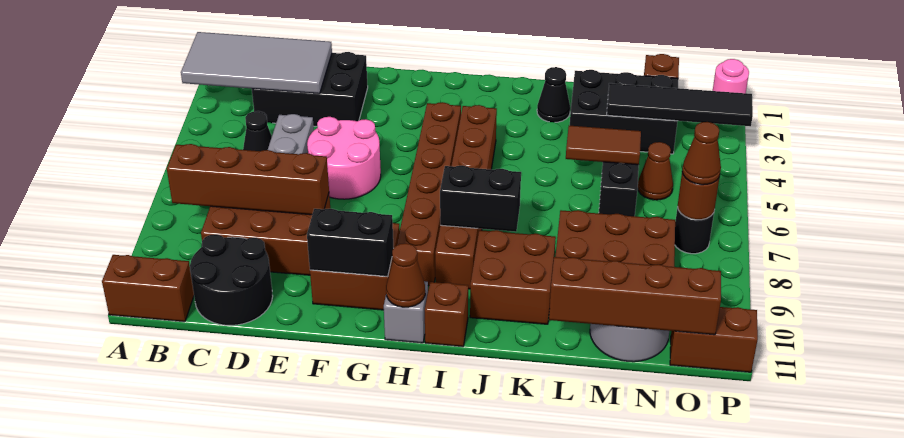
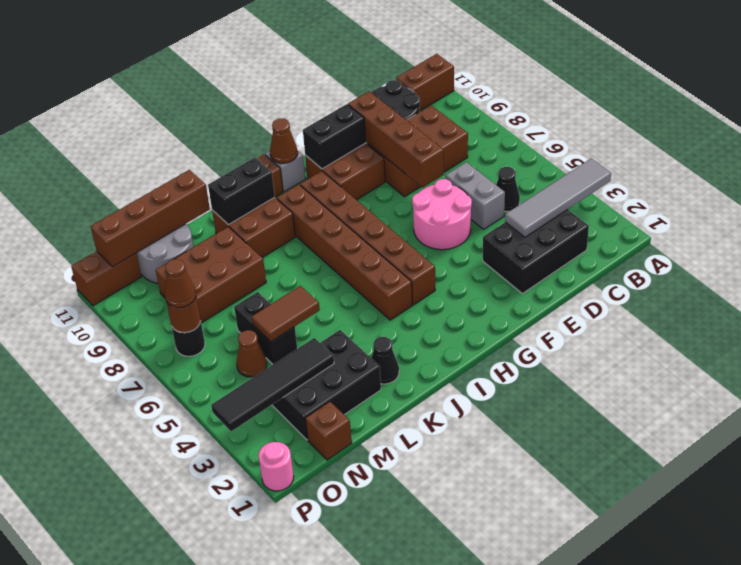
grey 2x4 tile [181,32,332,94] -> grey 1x4 tile [505,159,611,237]
brown 1x4 brick [167,144,329,215] -> brown 1x4 brick turned to [348,91,444,187]
black 1x2 brick [440,165,521,232] -> black 1x2 brick moved to [208,158,275,225]

